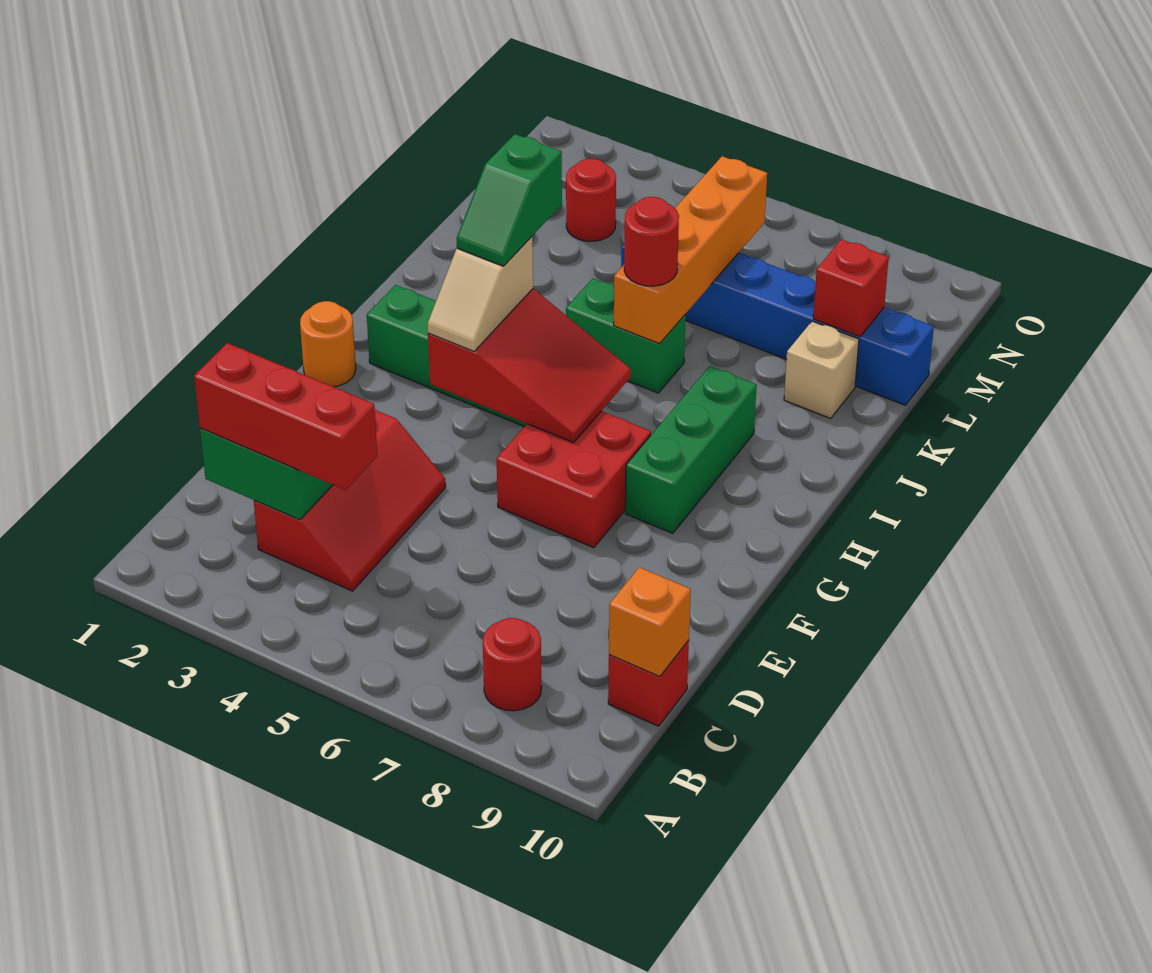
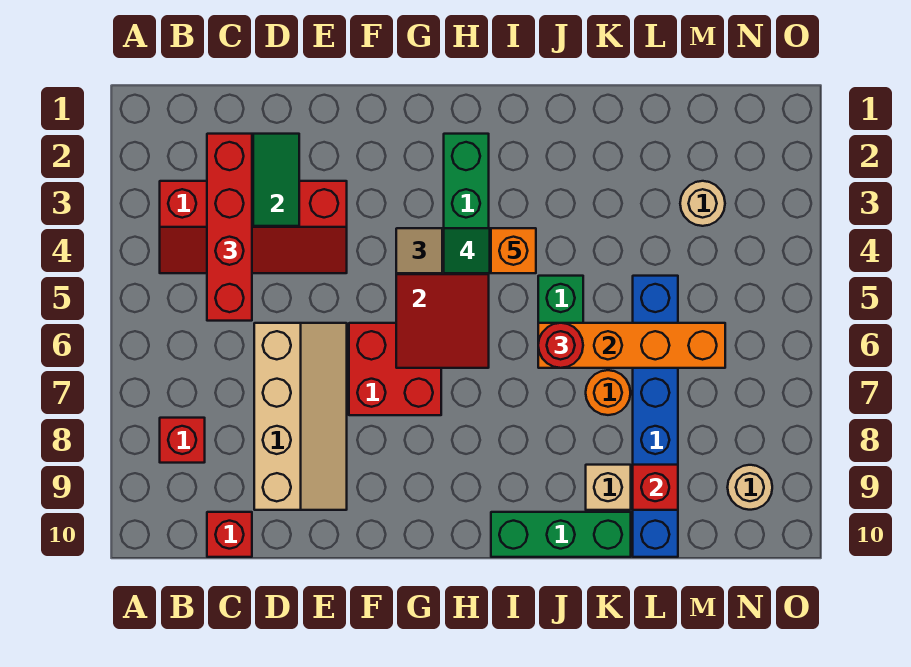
red 1x1 round brick [483,618,542,711] -> red 1x1 brick [160,418,205,463]
red 1x3 brick [194,343,377,490] -> red 1x4 brick [207,134,252,321]
red 2x3 slope [254,410,446,591] -> red 2x4 slope [160,181,347,273]
orange 1x1 brick [609,567,691,677] -> orange 1x1 brick moved to [491,228,536,273]
none -> tan 2x4 slope [254,323,347,510]
orange 1x1 round brick [300,301,356,387] -> orange 1x1 round brick moved to [586,370,631,415]
green 1x3 brick [625,366,757,533] -> green 1x3 brick moved to [491,512,631,557]
red 1x1 round brick [566,158,616,241] -> tan 1x1 round brick [680,181,725,226]
none -> tan 1x1 round brick [727,465,772,510]

